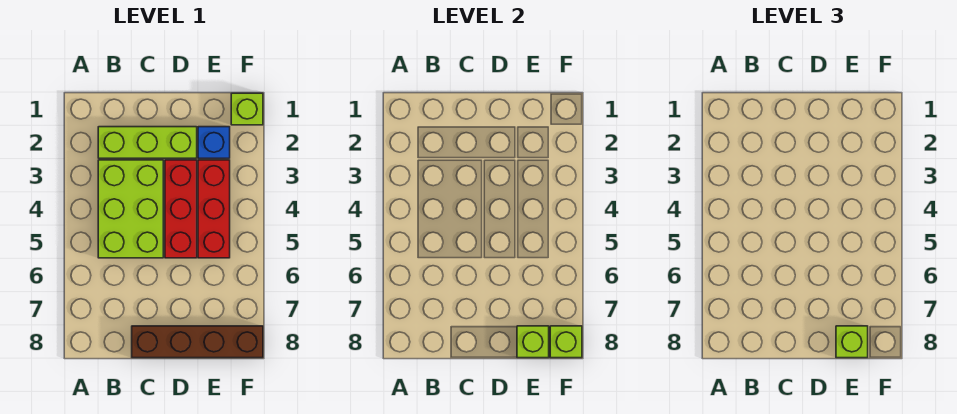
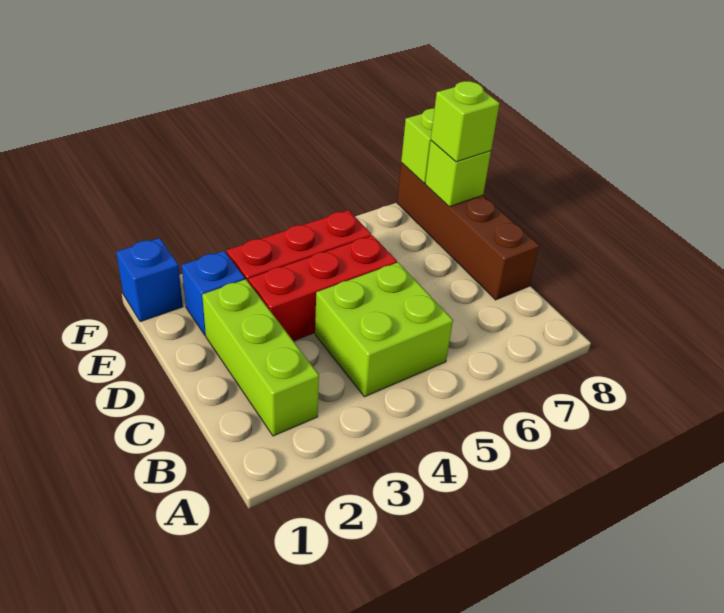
lime 2x3 brick [98,160,163,258] -> lime 2x2 brick [315,262,453,397]
lime 1x1 brick [231,93,263,125] -> blue 1x1 brick [116,238,183,322]

